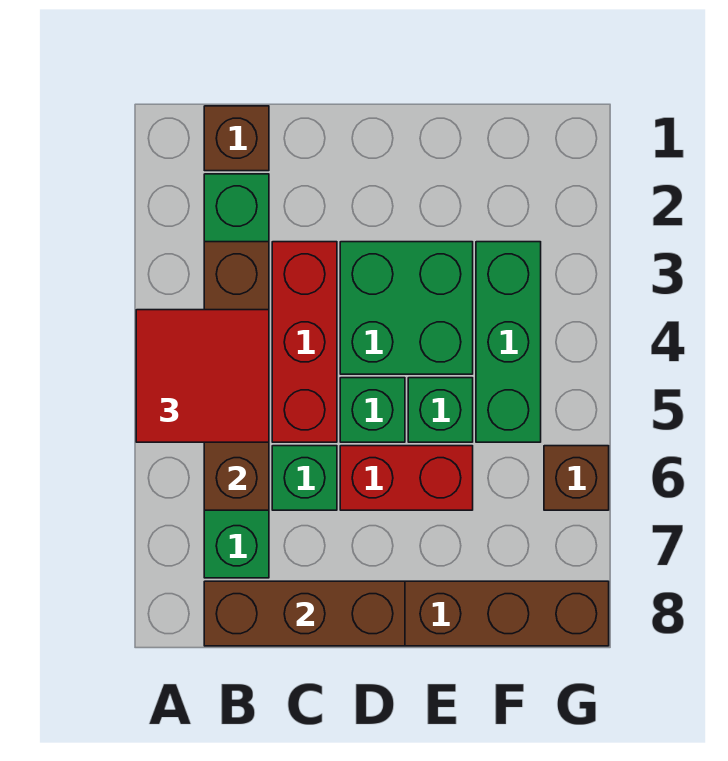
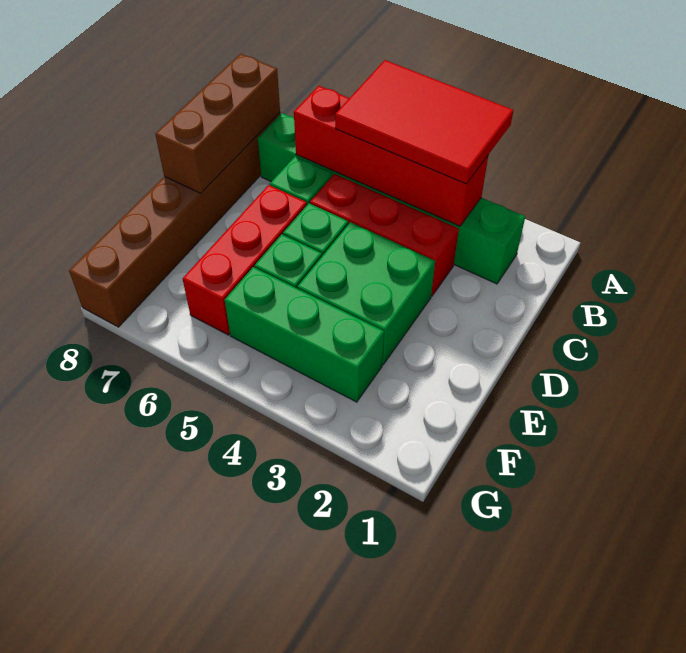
red 2x2 tile [136,310,269,442] -> red 2x3 tile [335,60,513,184]
brown 1x1 brick [204,106,269,171] -> none
brown 1x4 brick [204,242,269,510] -> red 1x4 brick [294,86,488,226]
red 1x2 brick [340,446,473,510] -> red 1x3 brick [183,185,307,335]
brown 1x1 brick [544,446,609,510] -> none

